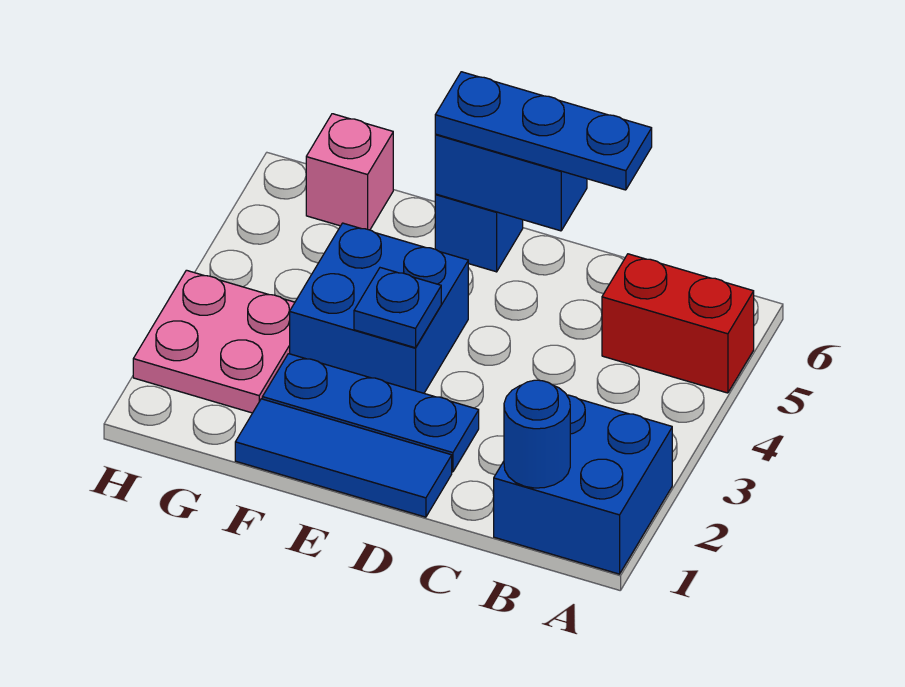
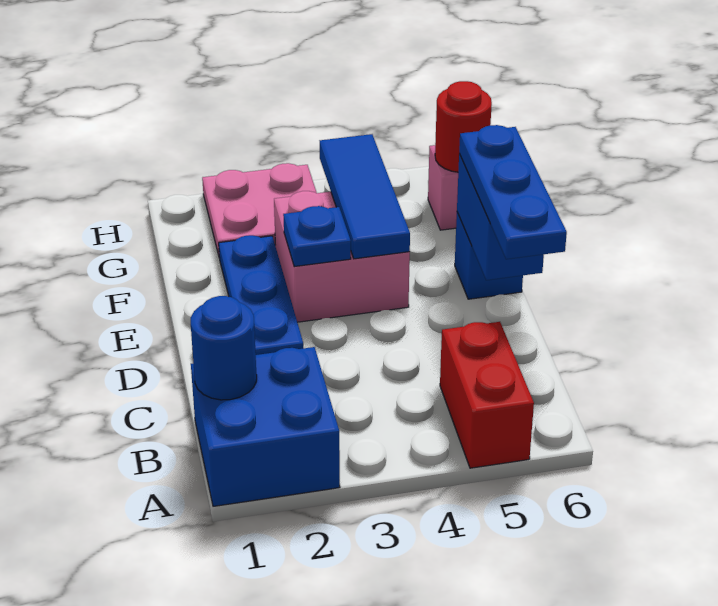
blue 1x3 tile [235,399,452,517] -> blue 1x3 tile moved to [320,134,410,259]
blue 2x2 brick [290,223,468,393] -> pink 2x2 brick [274,191,410,322]
none -> red 1x1 round brick [435,81,492,172]

